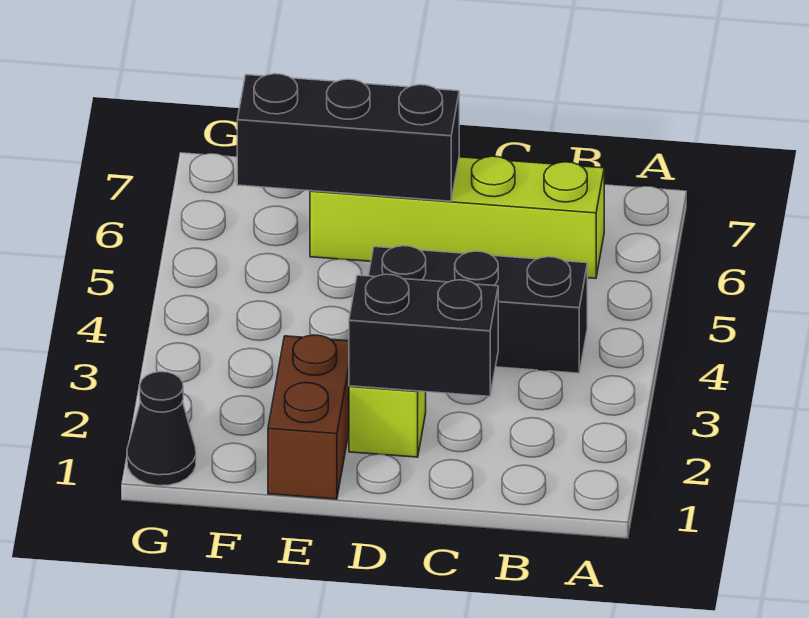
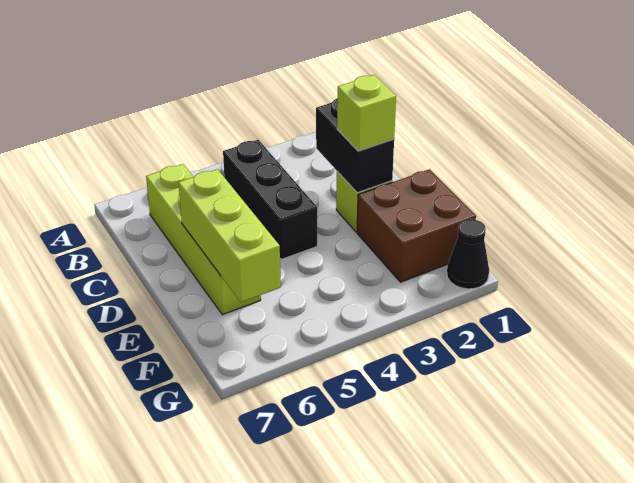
none -> lime 1x1 brick [337,75,396,151]
black 1x3 brick [237,74,459,201] -> lime 1x3 brick [178,169,281,302]
brown 1x2 brick [268,335,349,499] -> brown 2x2 brick [357,169,476,282]

